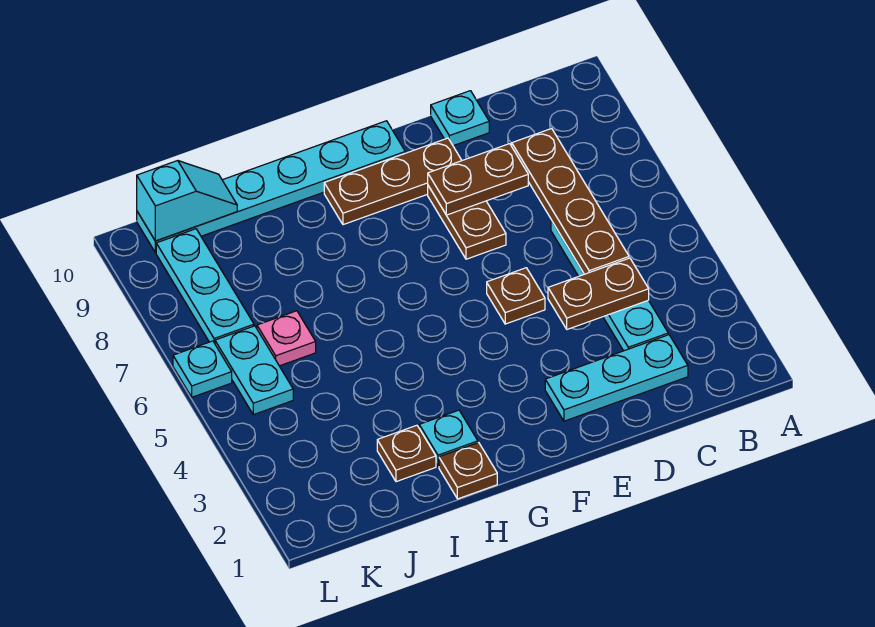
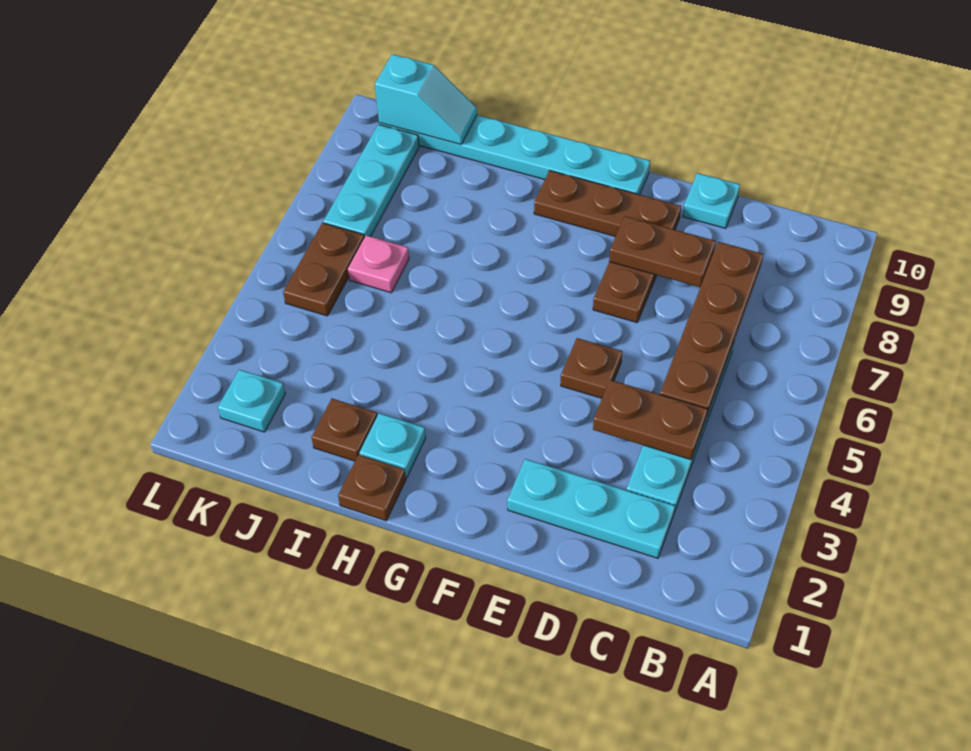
cyan 1x2 plate [215,326,293,415] -> brown 1x2 plate [283,223,364,316]
cyan 1x1 plate [173,341,232,397] -> cyan 1x1 plate moved to [218,370,285,432]

